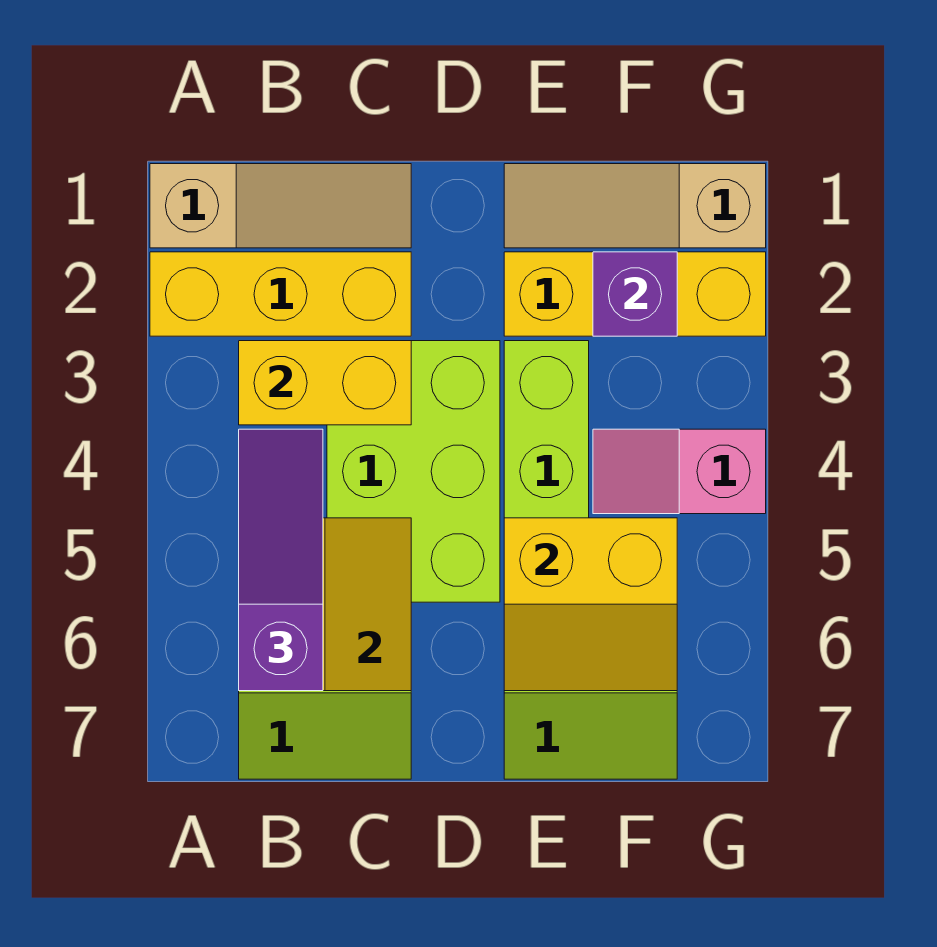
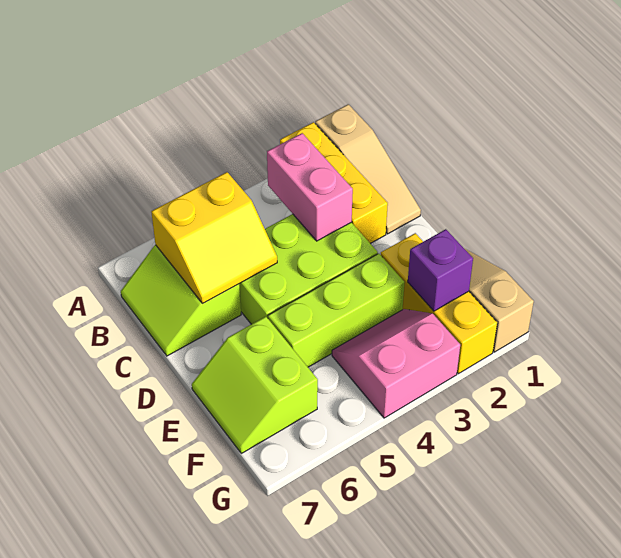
yellow 1x2 brick [239,341,411,425] -> pink 1x2 brick [267,133,353,241]
purple 1x3 slope [239,429,323,691] -> none
yellow 2x2 slope [504,518,677,691] -> none
pink 1x2 slope [593,429,766,514] -> pink 2x2 slope [332,309,460,418]

